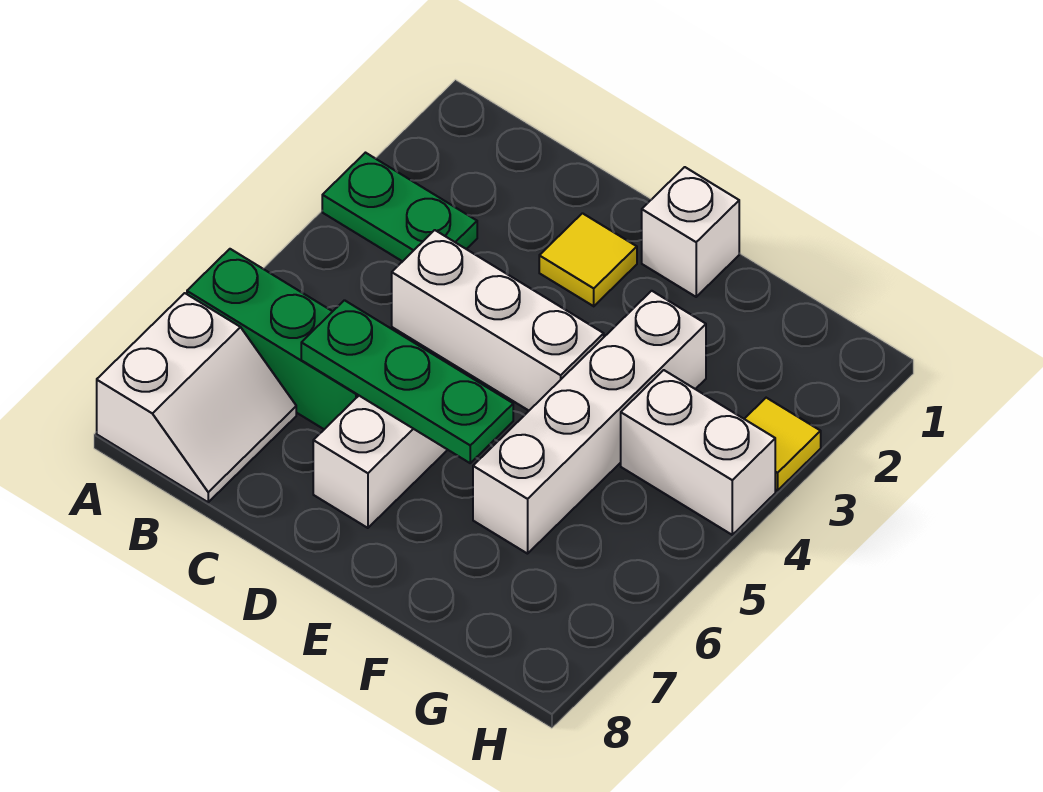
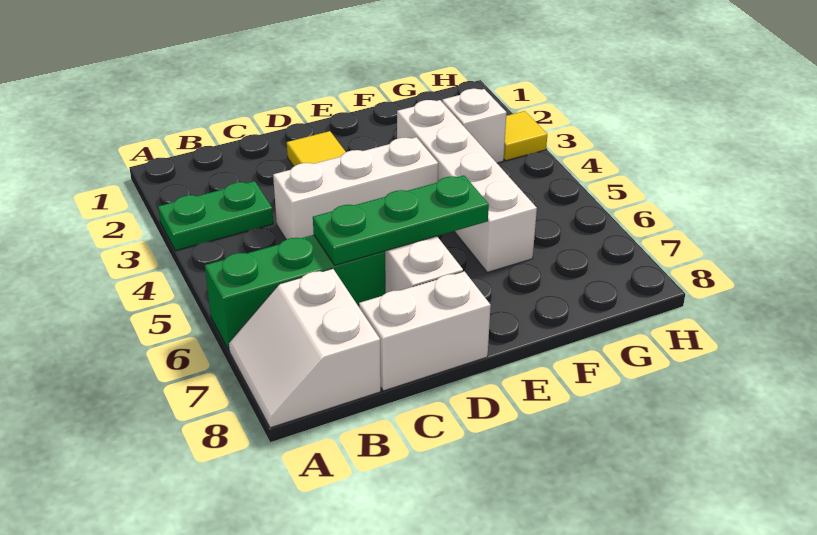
white 2x2 slope [97,293,296,502] -> white 2x2 slope turned to [229,269,381,428]
white 1x1 brick [642,167,739,297] -> white 1x1 brick moved to [442,89,507,163]
white 1x2 brick [621,370,775,535] -> white 1x2 brick moved to [359,271,491,391]

